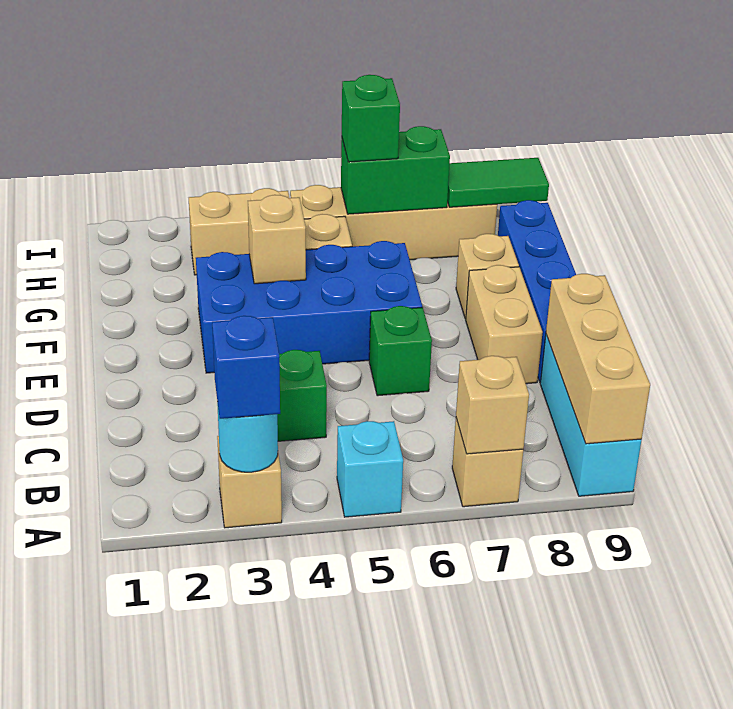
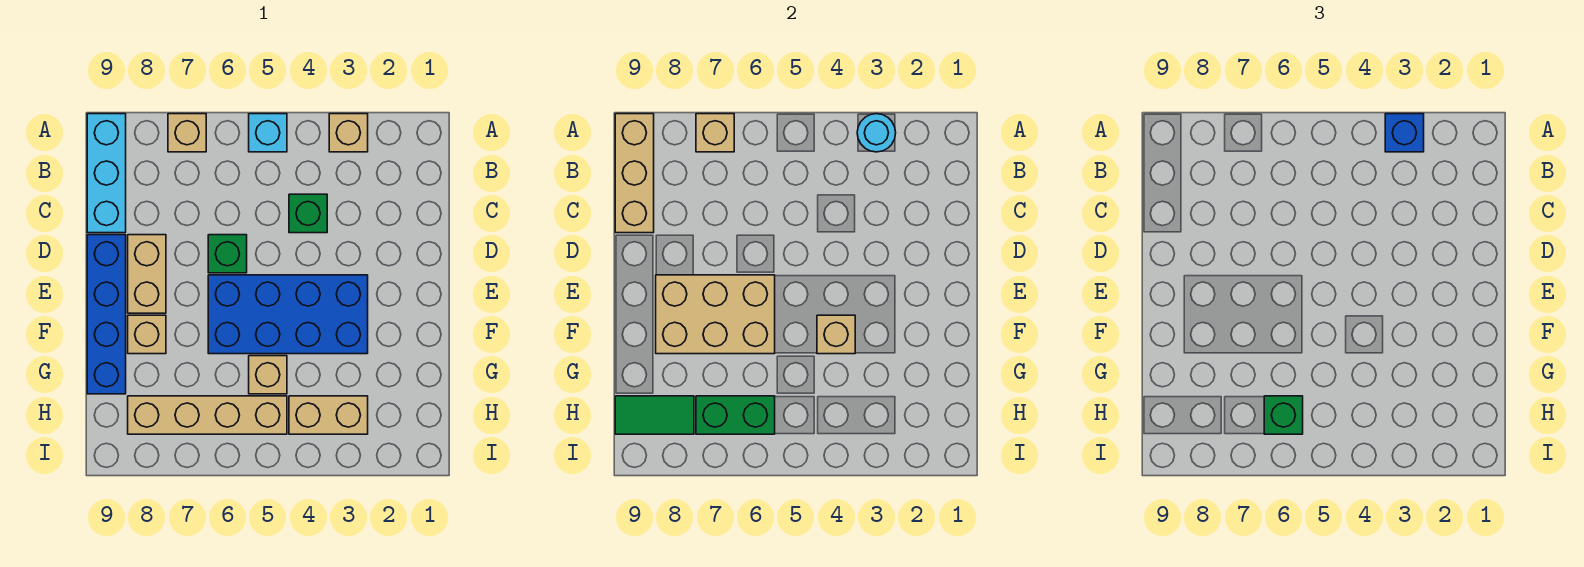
none -> tan 2x3 brick [656,275,775,354]

